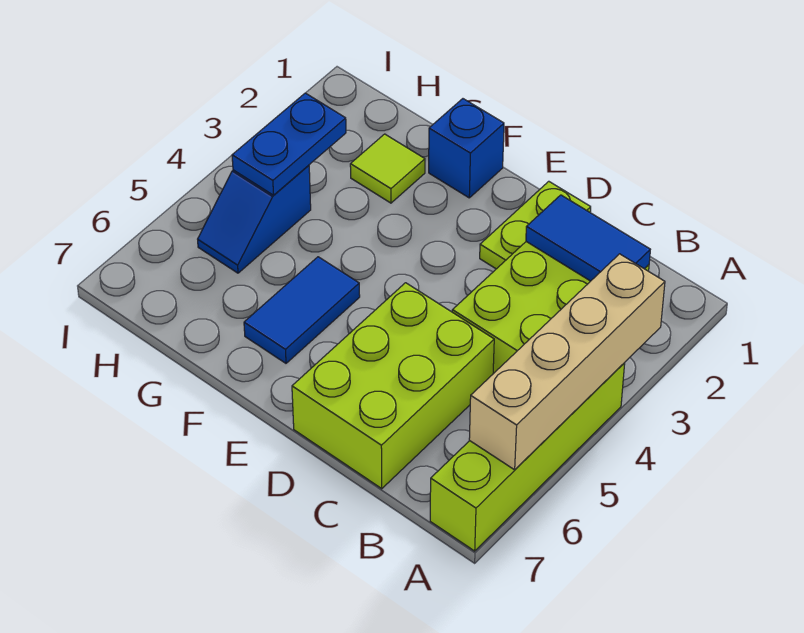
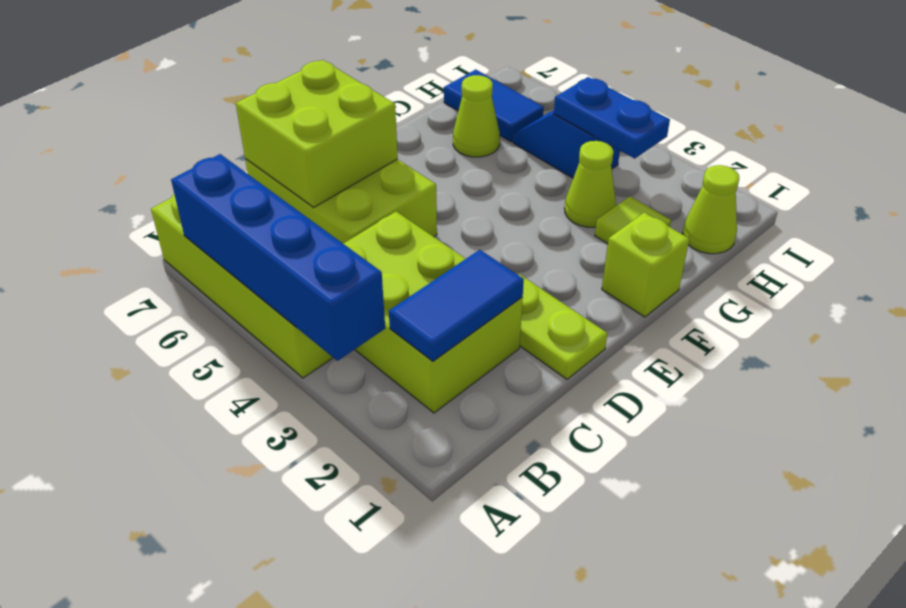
tan 1x4 brick [469,254,665,470] -> blue 1x4 brick [171,154,385,361]
none -> lime 2x2 brick [236,60,398,208]
blue 1x1 brick [429,99,504,198] -> lime 1x1 brick [602,212,689,317]
blue 1x2 tile [244,257,360,363] -> blue 1x2 tile moved to [444,70,544,142]
none -> lime 1x1 cone [564,141,616,227]
none -> lime 1x1 cone [453,75,500,157]
none -> lime 1x1 cone [682,165,739,254]

